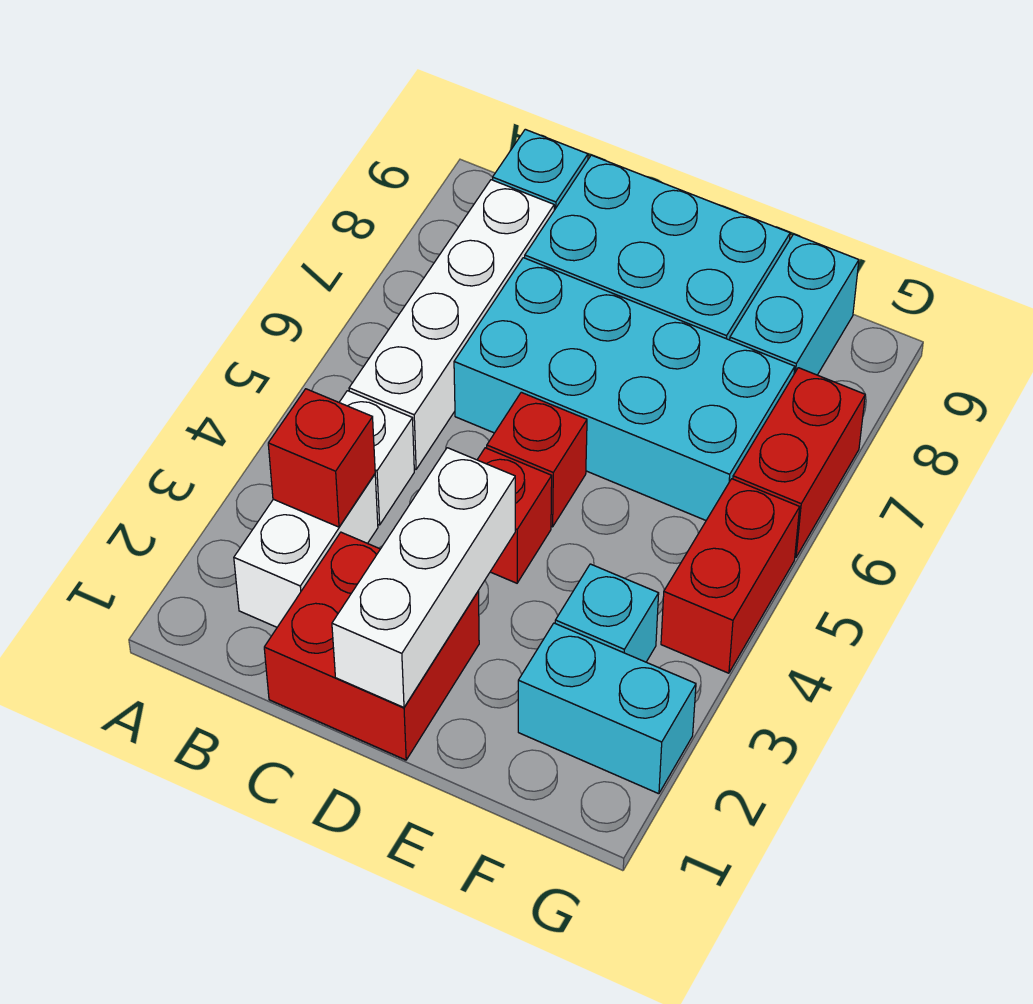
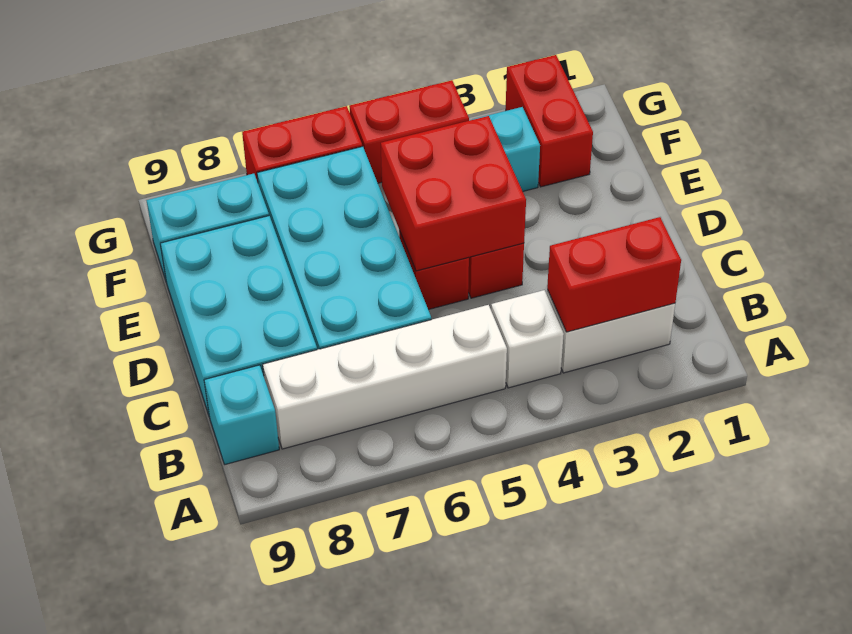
red 1x1 brick [268,389,375,527] -> red 1x2 brick [547,217,681,332]
red 2x2 brick [264,532,479,760] -> red 2x2 brick moved to [381,116,526,271]
white 1x3 brick [332,448,515,707] -> none
cyan 1x2 brick [518,623,696,794] -> red 1x2 brick [506,55,593,187]

